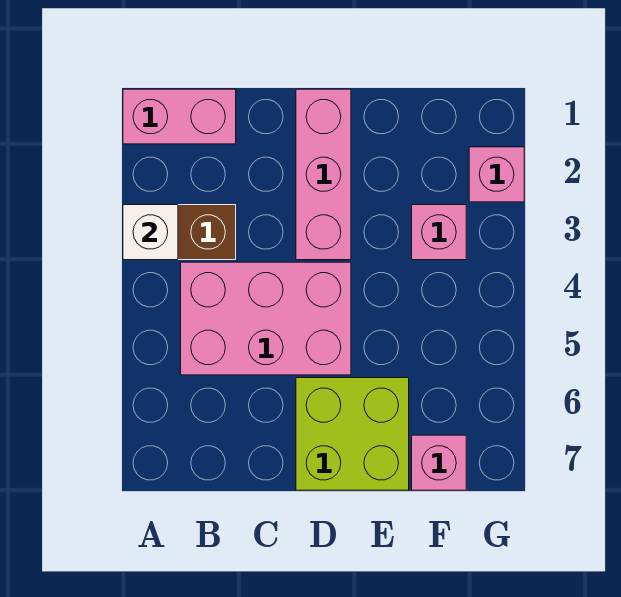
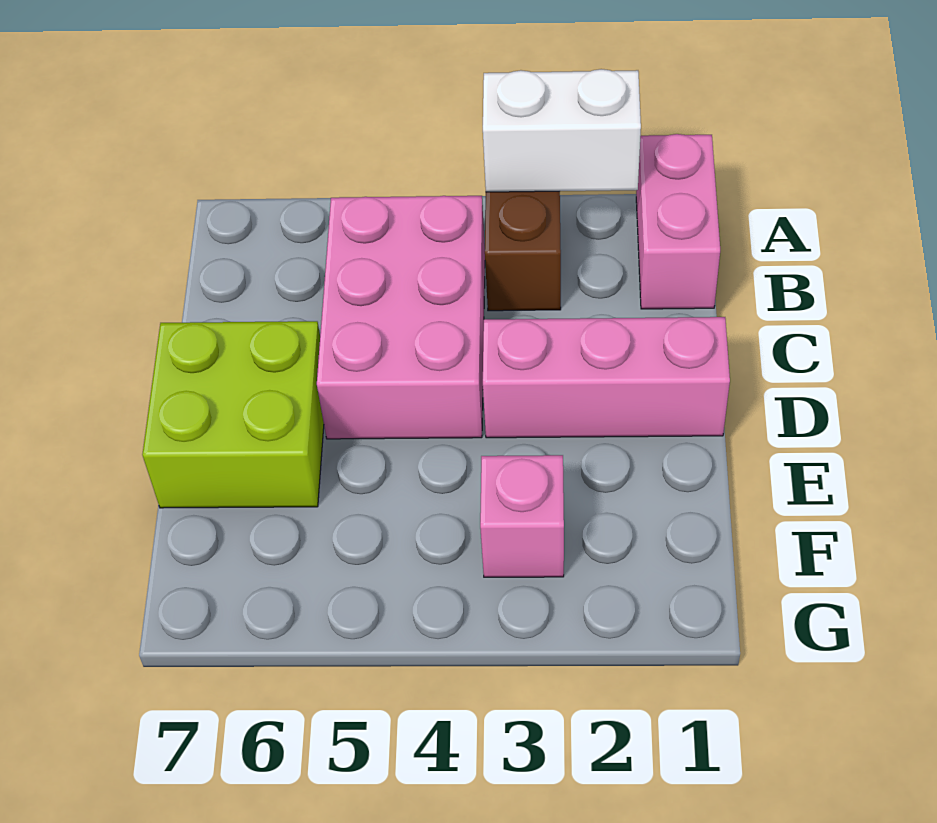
white 1x1 brick [123,205,178,260] -> white 1x2 brick [483,69,641,192]
pink 1x1 brick [412,435,466,490] -> none
pink 1x1 brick [469,147,524,202] -> none

